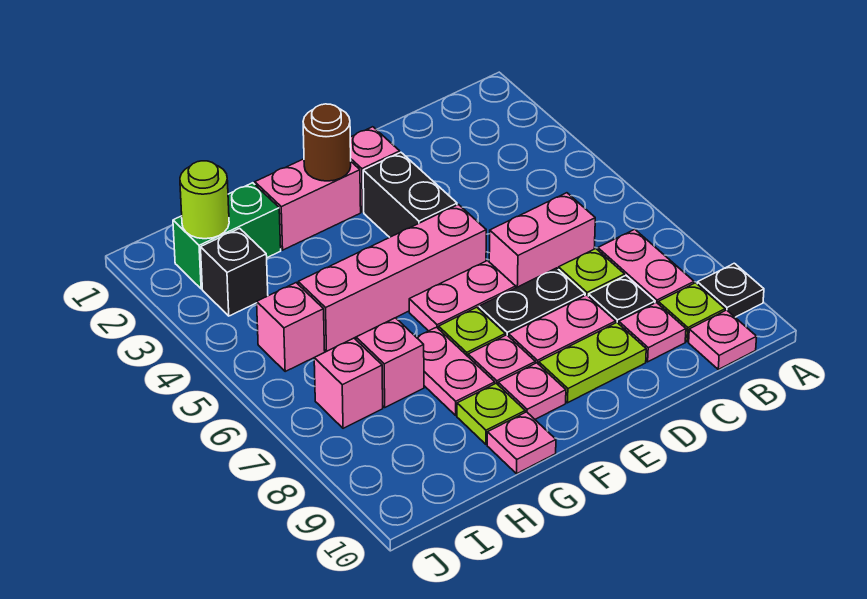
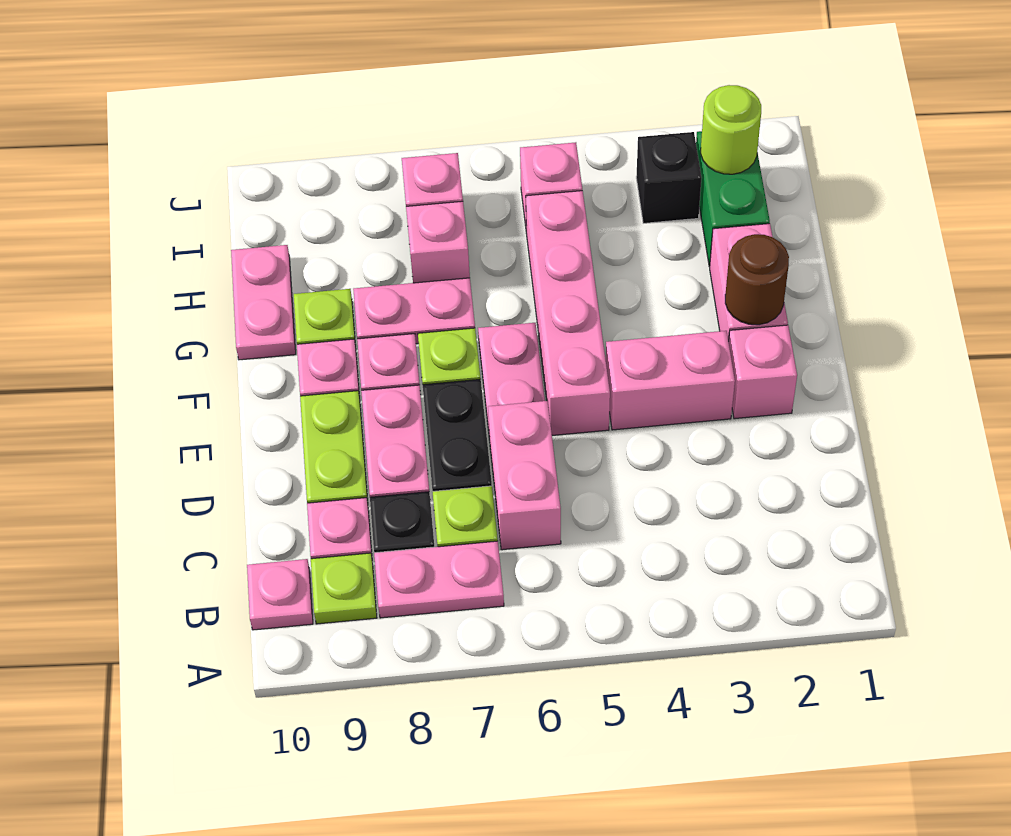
black 1x1 plate [697,263,764,317] -> none
black 1x2 brick [363,152,457,237] -> pink 1x2 brick [606,331,735,430]
pink 1x1 plate [487,412,556,474] -> pink 1x2 plate [231,245,296,360]

